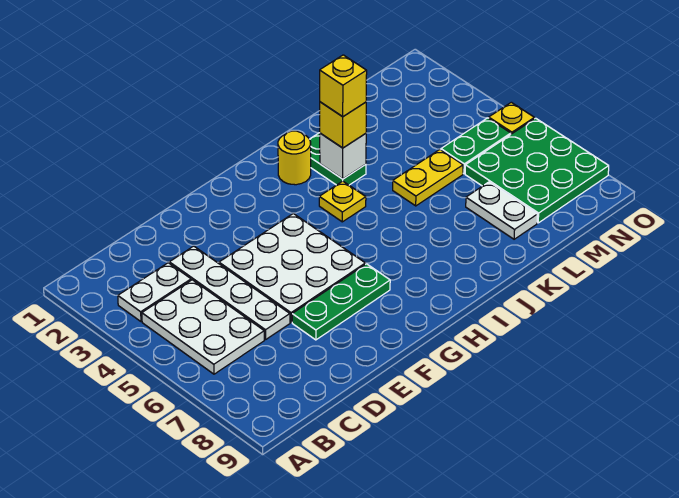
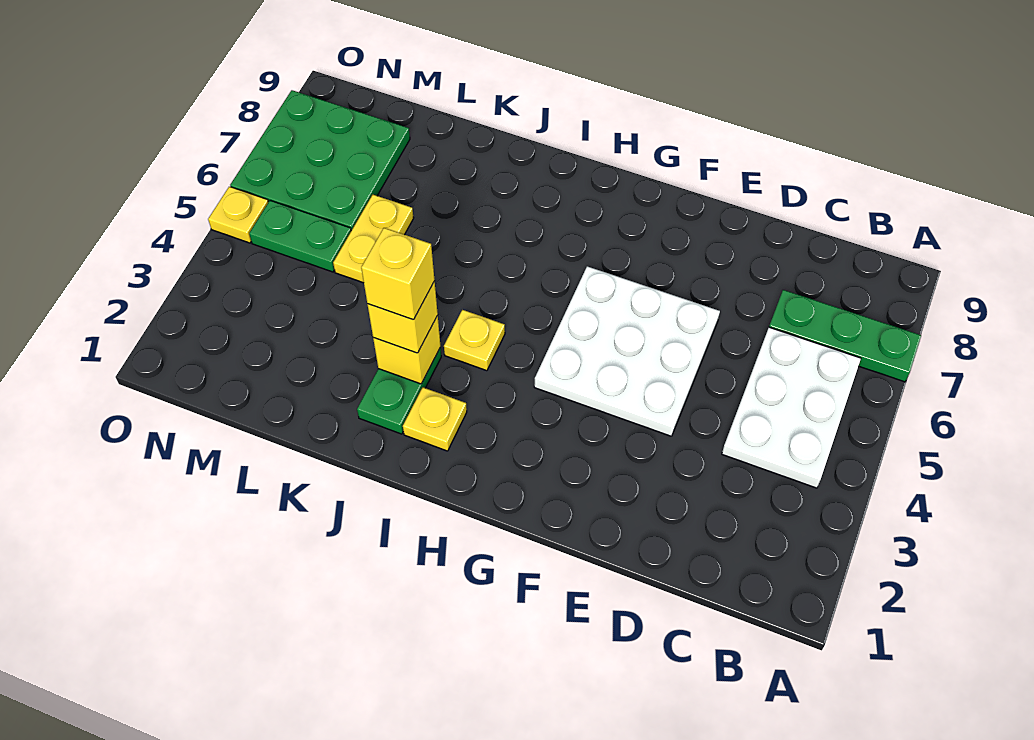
white 1x2 plate [118,263,191,322] -> none
white 1x4 plate [169,246,290,340] -> none
green 1x3 plate [292,264,390,340] -> green 1x3 plate moved to [769,290,921,382]
yellow 1x1 round brick [278,131,311,185] -> yellow 1x1 plate [403,387,467,451]
white 1x1 brick [320,133,366,179] -> yellow 1x1 brick [373,316,441,384]
yellow 1x2 plate [393,150,463,206] -> yellow 1x2 plate turned to [333,195,414,283]
white 1x2 plate [466,182,537,239] -> none

